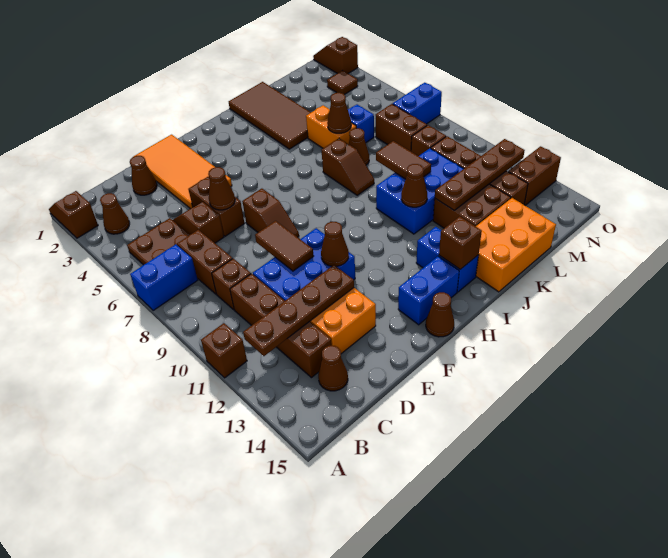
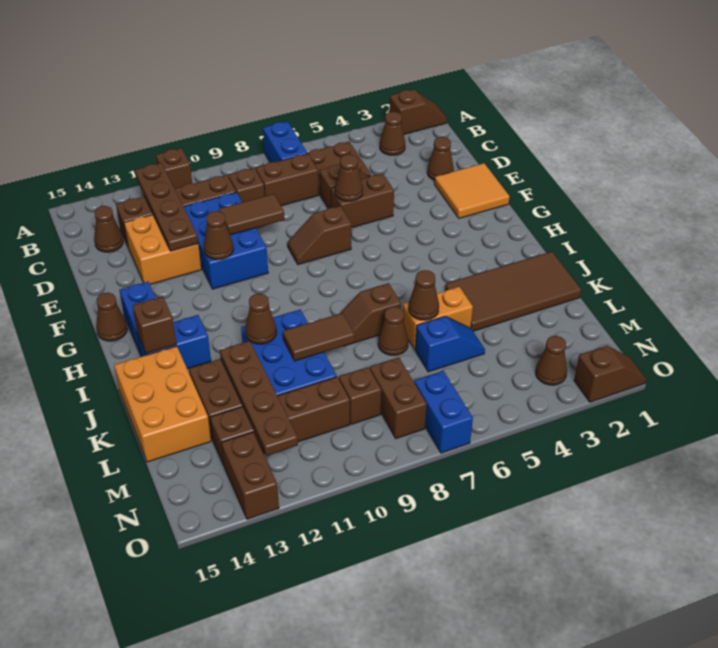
orange 2x4 tile [135,135,232,209] -> orange 2x2 tile [435,163,510,218]
brown 1x2 brick [376,104,427,151] -> brown 1x2 brick turned to [370,357,427,439]
brown 1x1 tile [327,70,358,95] -> brown 1x1 cone [536,336,567,385]

